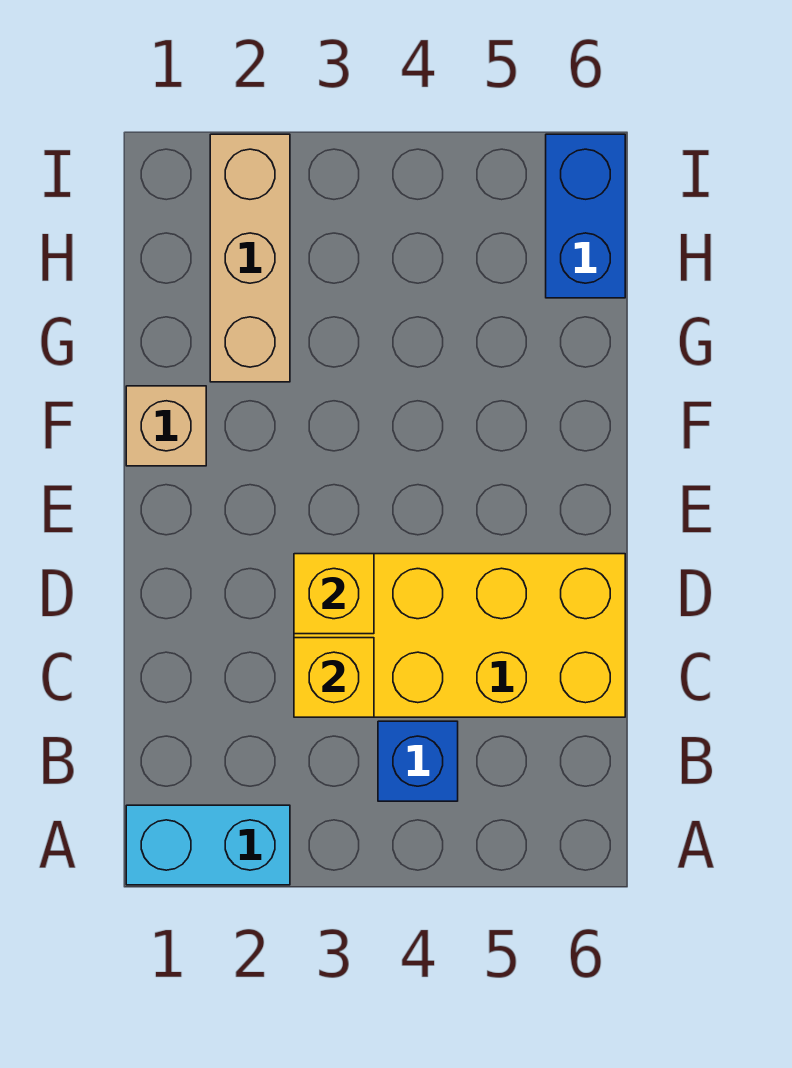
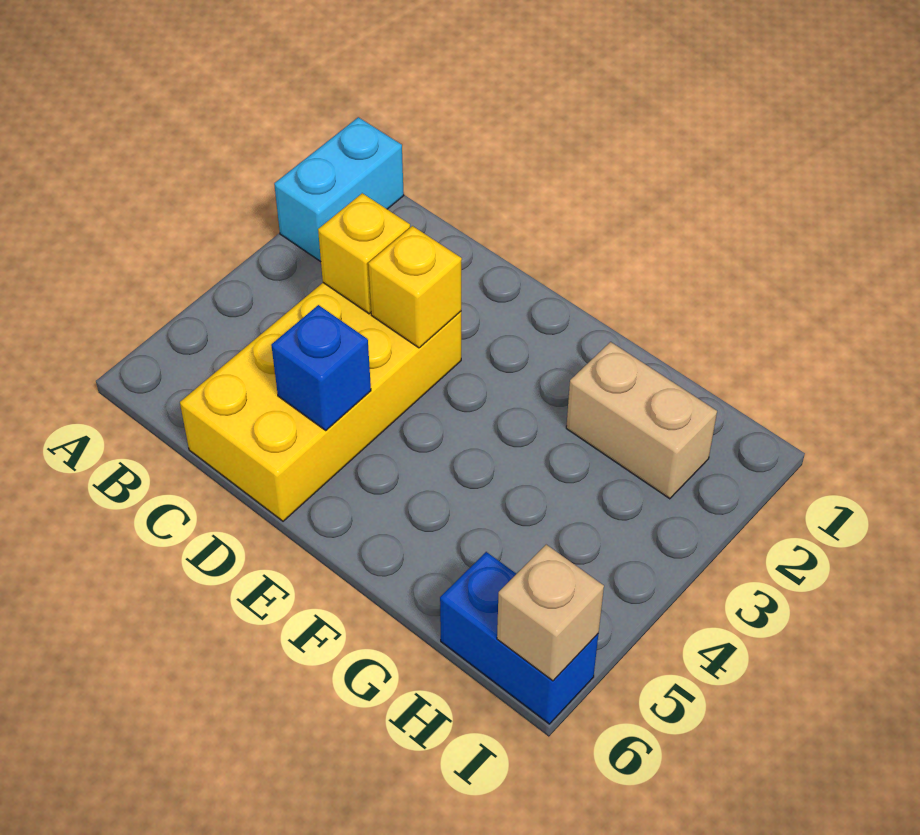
blue 1x1 brick [378,721,458,801] -> blue 1x1 brick moved to [271,305,371,430]
tan 1x1 brick [126,386,206,466] -> tan 1x1 brick moved to [497,545,604,681]
tan 1x3 brick [210,134,290,382] -> tan 1x2 brick [566,342,717,499]

